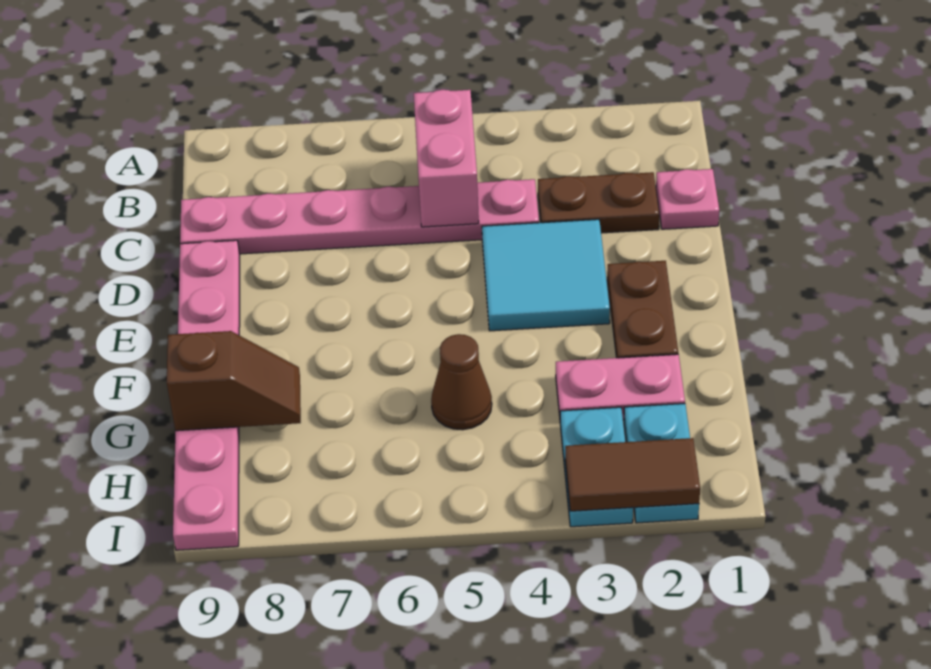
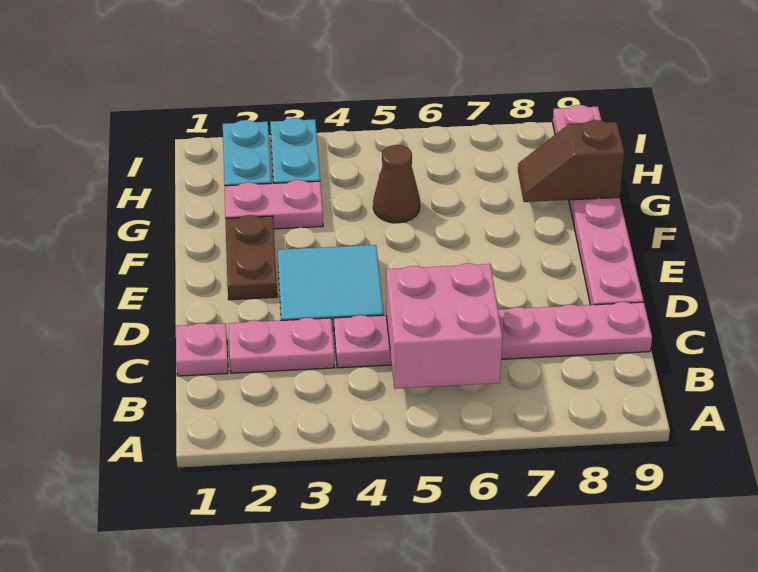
pink 1x2 brick [414,90,479,227] -> pink 2x2 brick [386,263,502,389]
brown 1x2 plate [538,172,659,233] -> pink 1x2 plate [229,318,335,373]
brown 1x2 tile [565,438,700,511] -> none

